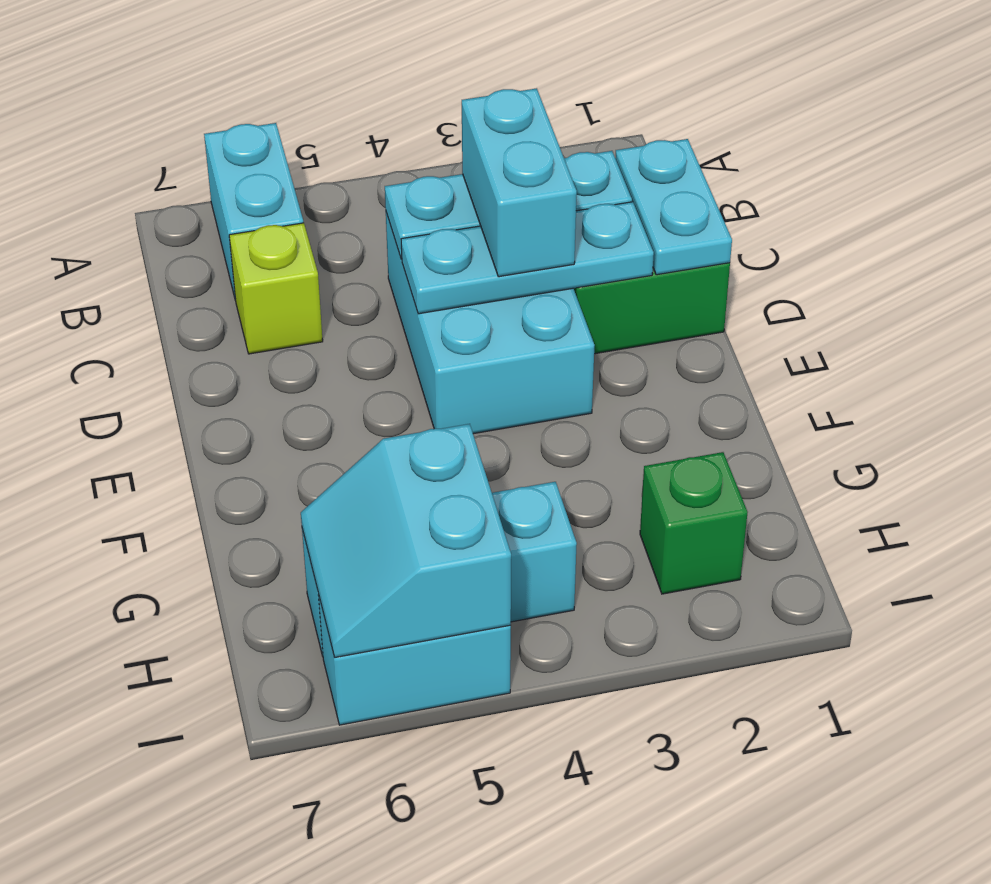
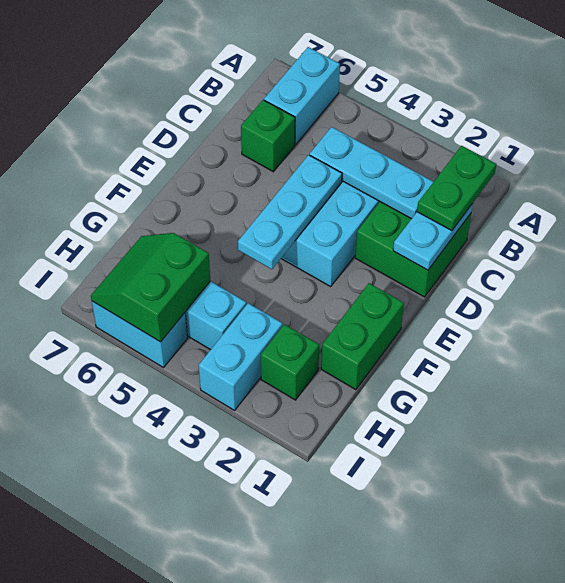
none -> green 1x2 plate [417,146,496,231]
cyan 1x2 brick [462,88,577,277] -> cyan 1x2 brick moved to [199,303,283,410]
lime 1x1 brick [229,223,323,354] -> green 1x1 brick [241,100,295,172]
cyan 1x3 plate [401,202,654,314] -> cyan 1x3 plate turned to [238,155,342,269]
none -> green 1x2 brick [321,283,404,390]
cyan 2x2 slope [301,424,511,657] -> green 2x2 slope [91,233,210,342]

